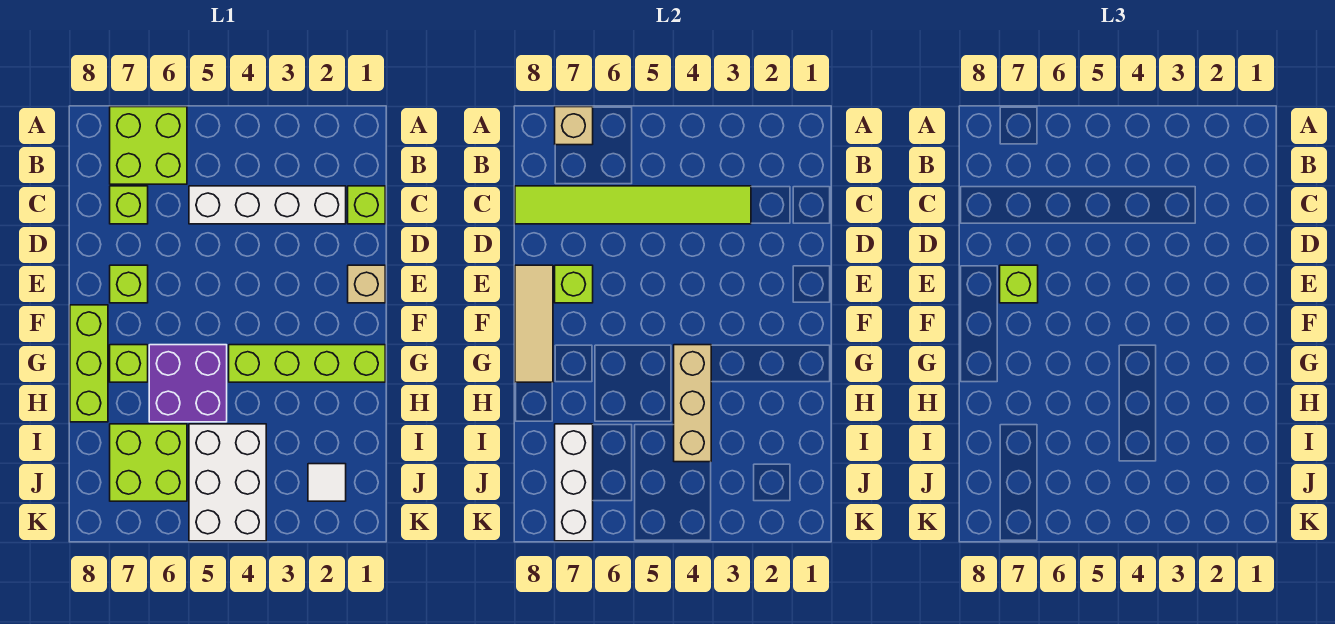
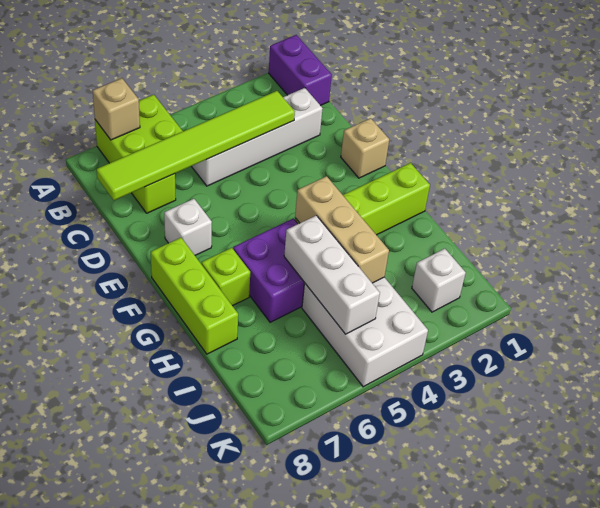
none -> purple 1x2 brick [269,35,332,106]
lime 1x1 brick [348,186,385,224] -> none
lime 1x1 brick [110,265,148,303] -> white 1x1 brick [164,199,212,255]
lime 1x1 brick [555,265,593,303] -> none
lime 1x1 brick [1000,265,1038,303] -> none
tan 1x3 tile [515,265,553,382] -> none
lime 2x2 brick [110,424,187,501] -> none
white 1x3 brick [555,424,593,541] -> white 1x3 brick moved to [284,216,380,334]
white 1x1 tile [308,464,346,501] -> white 1x1 brick [412,249,466,312]

